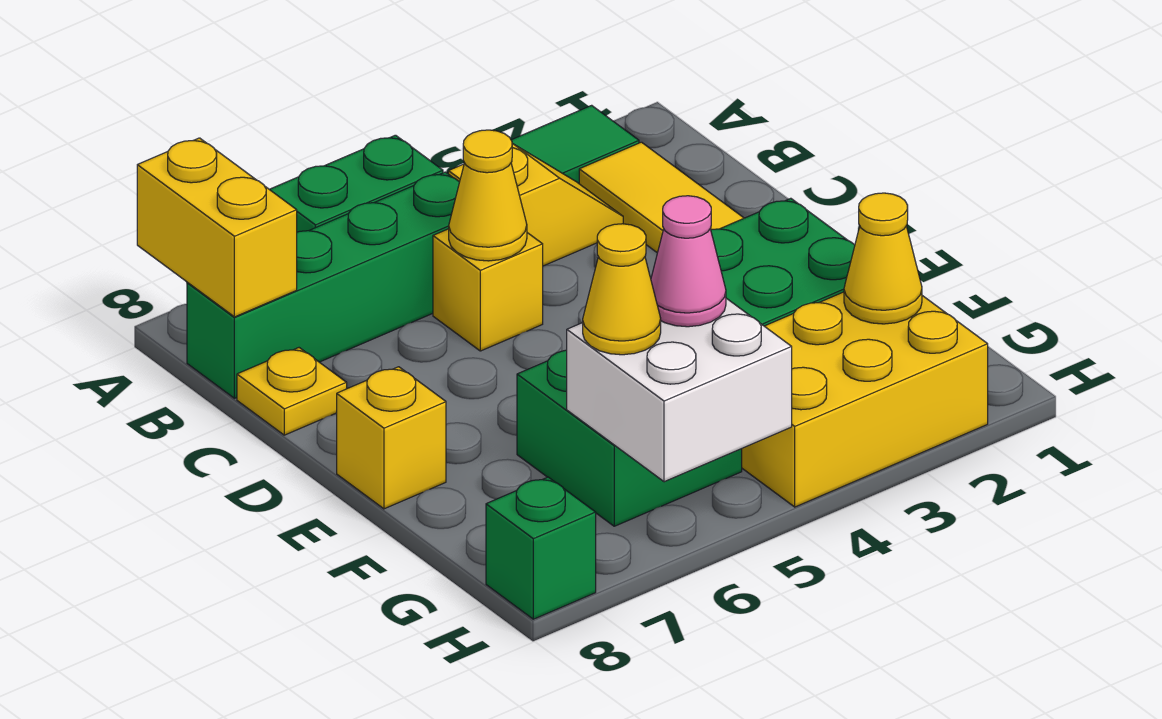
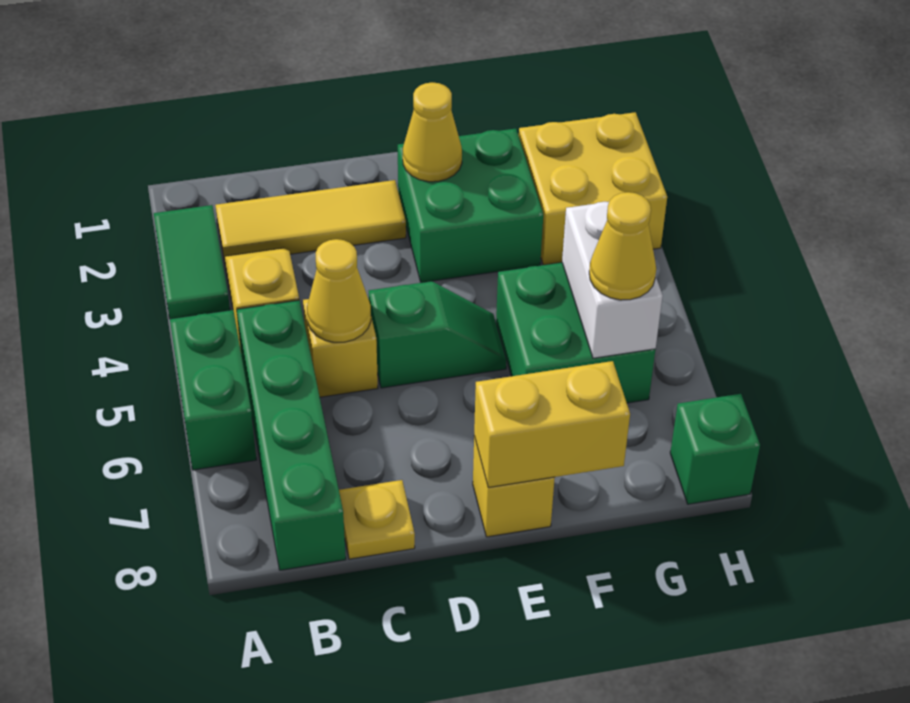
yellow 1x2 brick [137,138,297,317] -> yellow 1x2 brick moved to [474,361,630,488]
none -> green 1x2 slope [369,281,507,388]
yellow 2x3 brick [742,292,988,507] -> yellow 2x2 brick [519,112,667,265]
yellow 1x1 cone [844,193,922,324] -> yellow 1x1 cone moved to [403,82,462,182]
white 2x2 brick [567,298,792,482] -> white 1x2 brick [562,202,663,358]
pink 1x1 cone [651,196,726,327] -> none

